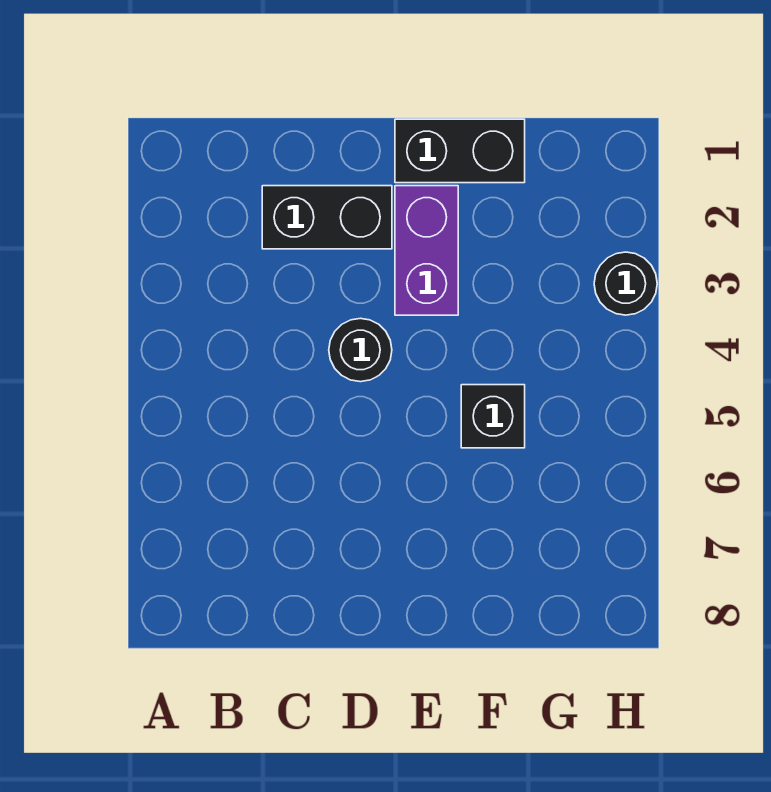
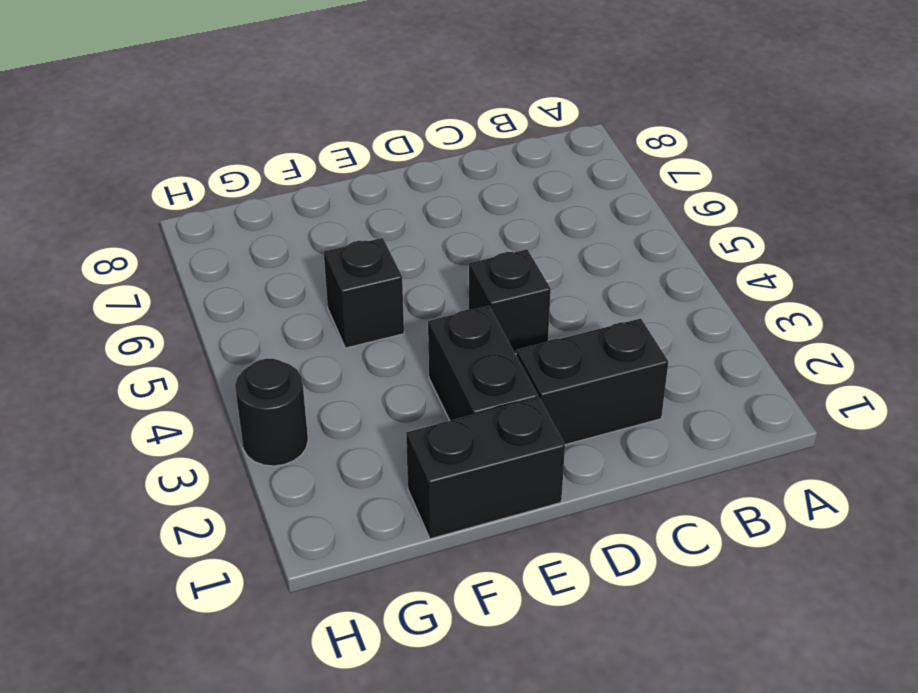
black 1x1 round brick [329,318,392,382] -> black 1x1 brick [469,249,551,354]
purple 1x2 brick [395,186,458,315] -> black 1x2 brick [428,306,538,421]

